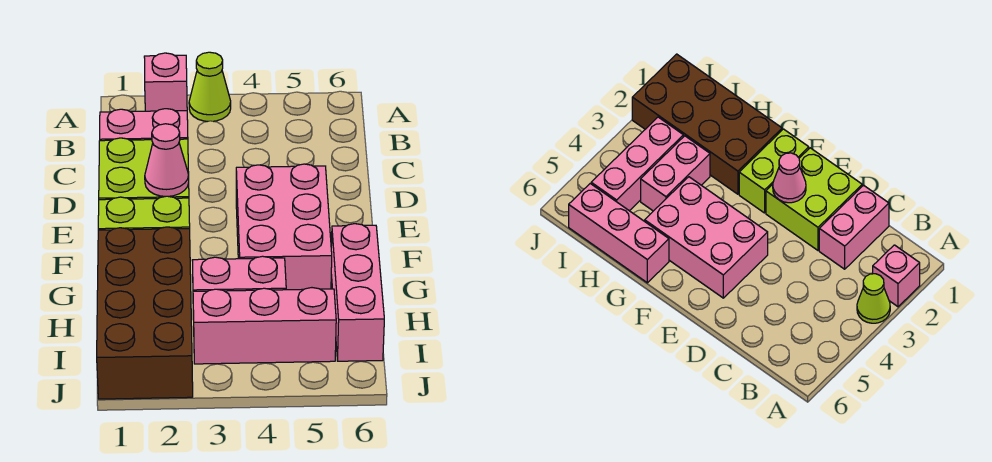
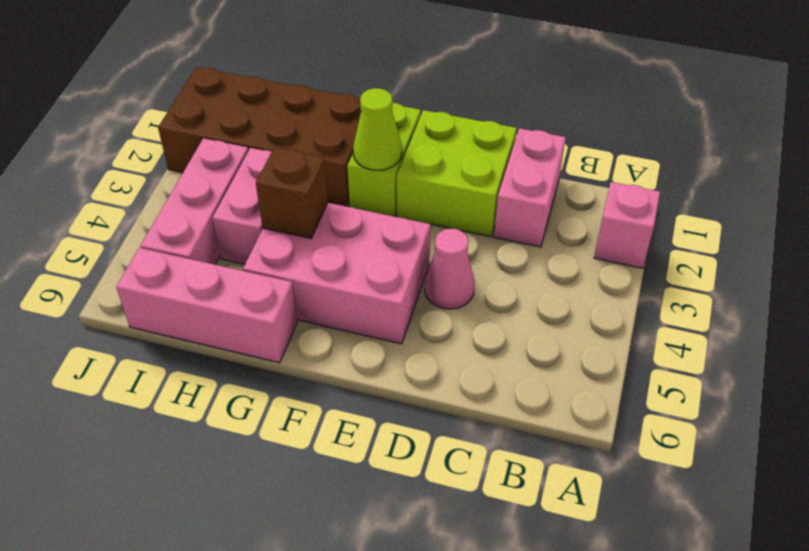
lime 1x1 cone [189,52,231,121] -> lime 1x1 cone moved to [353,88,402,170]
pink 1x1 cone [145,124,189,196] -> pink 1x1 cone moved to [424,229,475,309]
none -> brown 1x1 brick [256,147,328,238]

